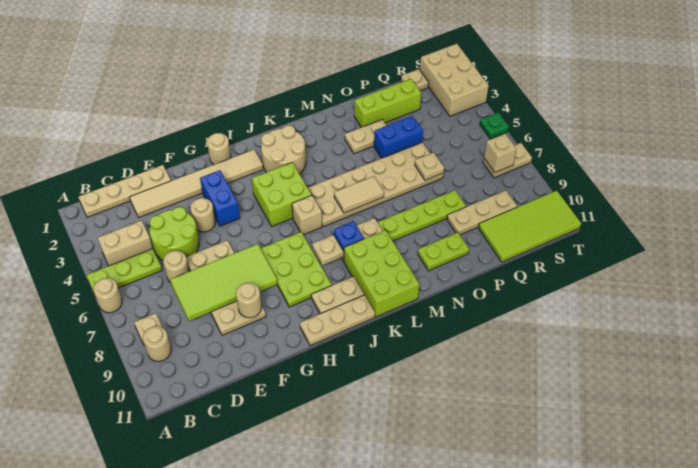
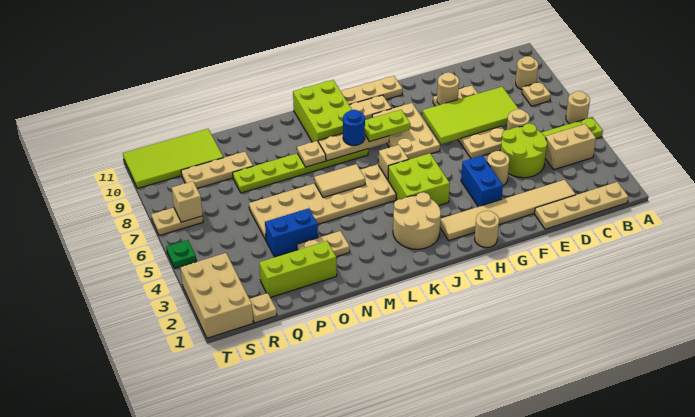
lime 2x3 plate [261,232,332,307] -> tan 2x3 plate [372,103,440,160]
blue 1x1 plate [334,221,364,251] -> blue 1x1 round brick [343,110,365,146]
lime 1x2 plate [418,232,469,271] -> lime 1x2 plate moved to [365,110,410,142]
tan 1x1 plate [415,152,444,180] -> tan 1x1 plate moved to [297,141,326,167]

